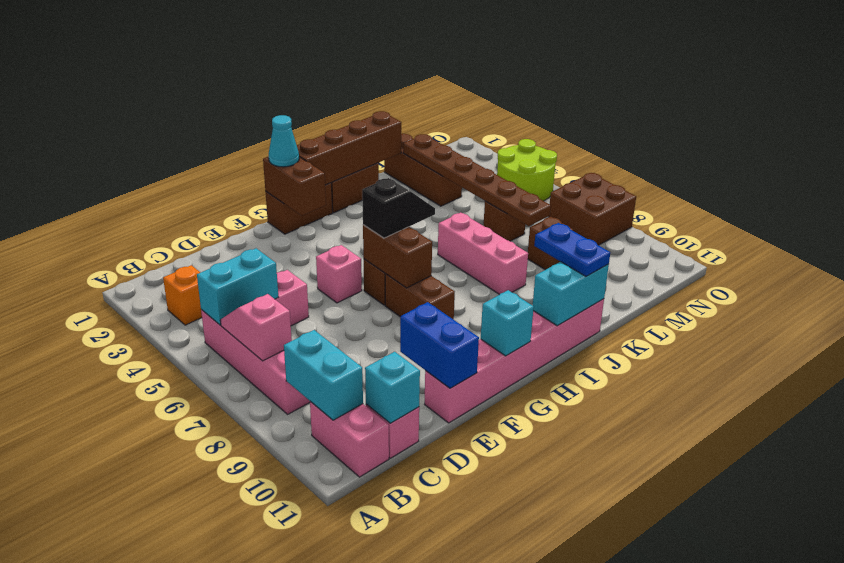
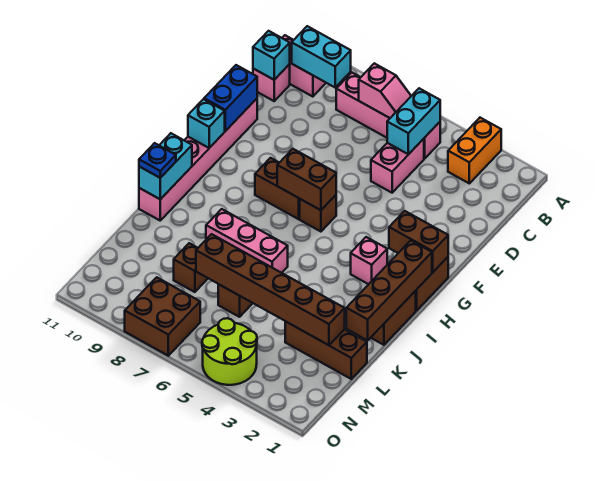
orange 1x1 brick [163,265,202,325] -> orange 1x2 brick [448,118,501,183]
blue 1x2 brick [400,302,479,388] -> blue 1x2 brick turned to [204,65,257,131]
pink 1x1 brick [316,245,362,303] -> pink 1x1 brick moved to [351,237,387,284]
cyan 1x1 cone [269,115,299,167] -> none
black 1x2 slope [362,178,435,238] -> none
blue 1x2 plate [534,223,610,276] -> blue 1x1 plate [139,143,176,178]
brown 1x6 plate [403,134,551,226] -> brown 1x6 brick [196,234,345,345]

